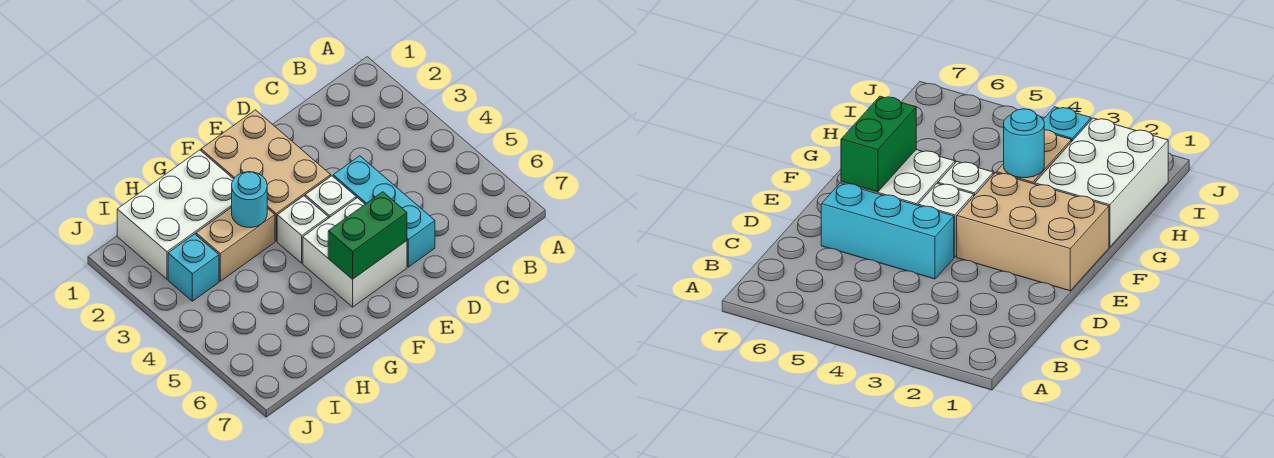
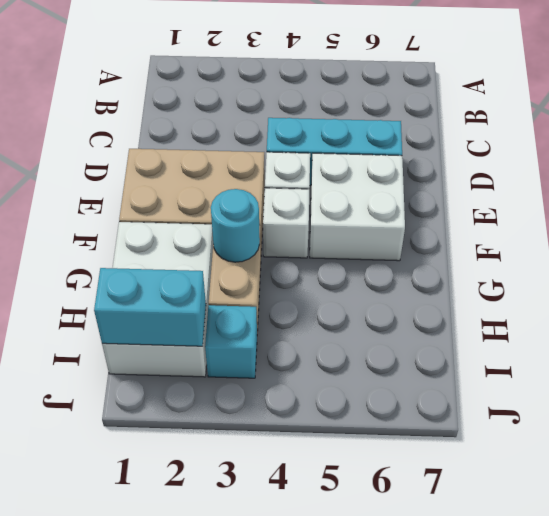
green 1x2 brick [328,192,407,279] -> none
none -> cyan 1x2 brick [94,268,206,346]

